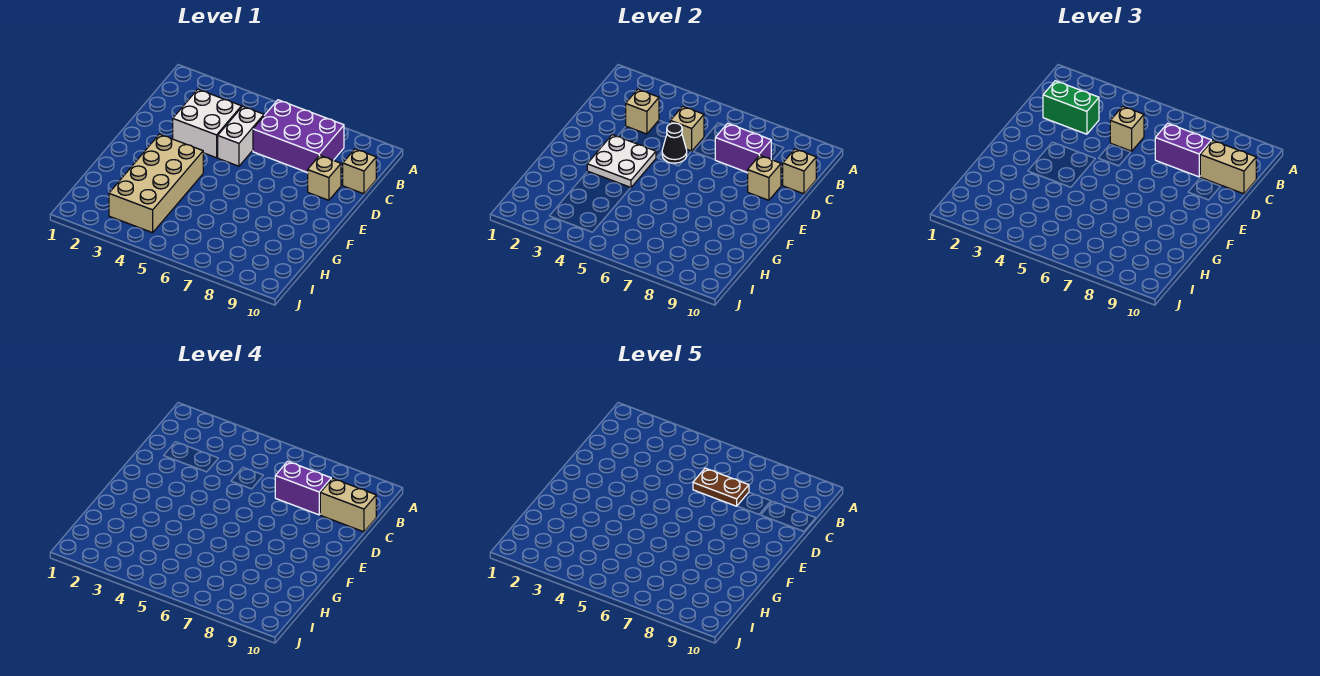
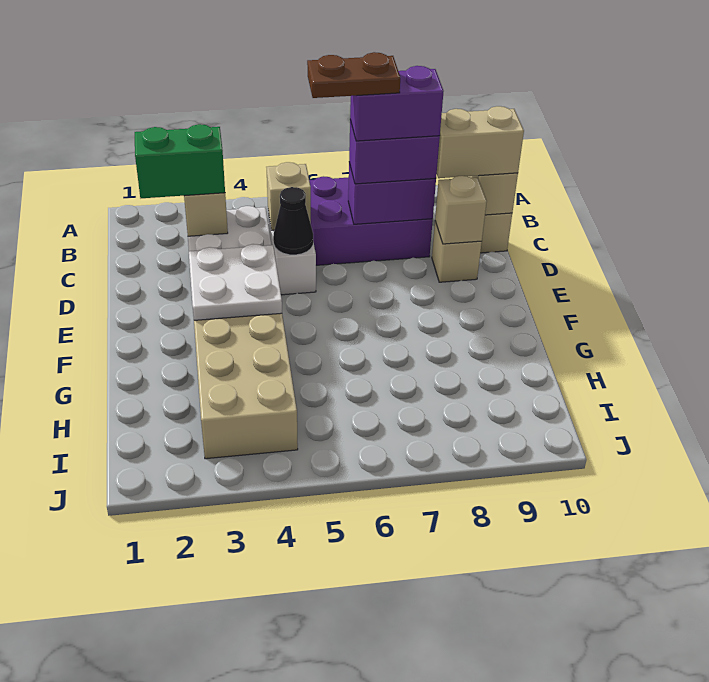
tan 1x1 brick [1110,106,1144,151] -> none
tan 1x2 brick [320,478,376,532] -> none

